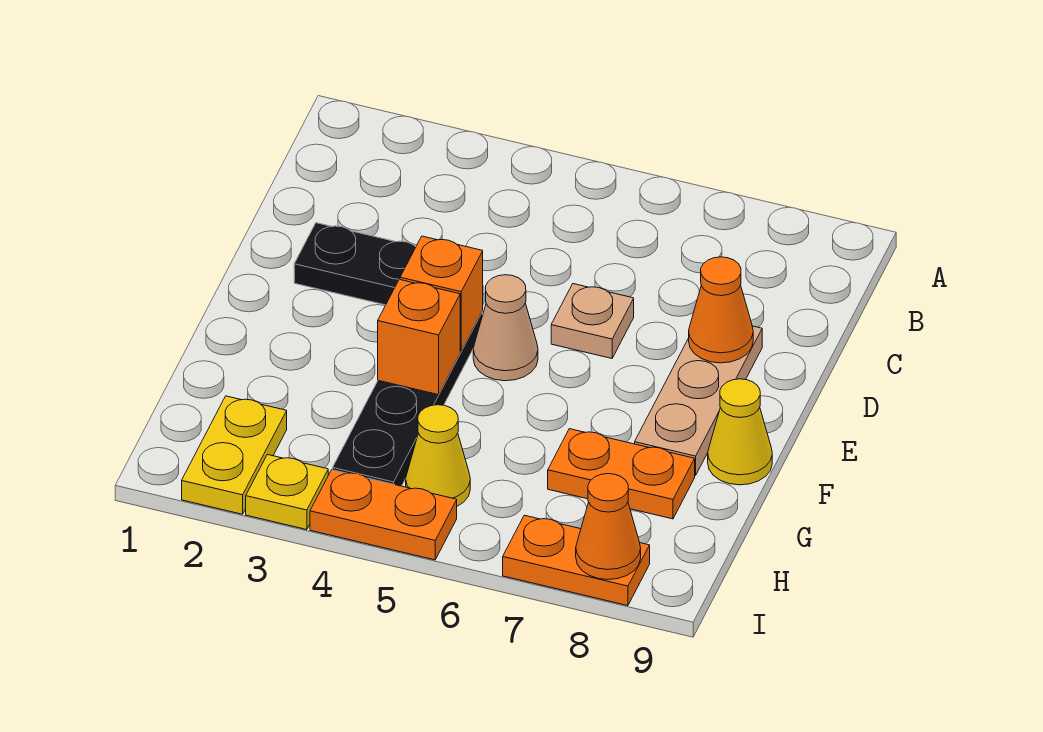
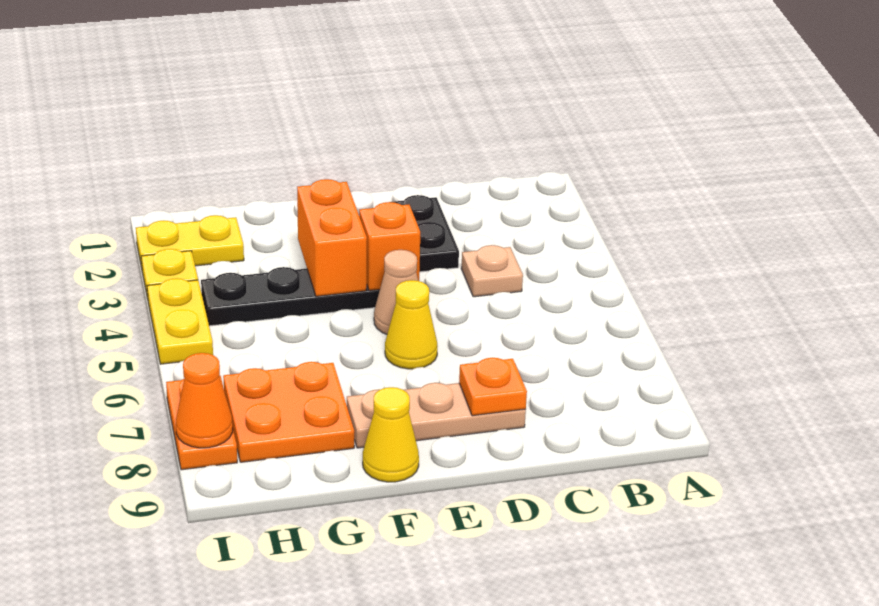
tan 1x1 plate [551,284,634,358] -> tan 1x1 plate moved to [461,245,523,297]
orange 1x1 cone [689,257,753,363] -> orange 1x1 plate [459,358,527,416]
orange 1x1 brick [378,279,460,395] -> orange 1x2 brick [297,179,367,296]
orange 1x2 plate [548,429,695,519] -> orange 2x2 plate [223,362,354,462]
yellow 1x1 cone [406,405,470,506] -> yellow 1x1 cone moved to [385,280,438,369]
orange 1x2 plate [310,470,457,560] -> yellow 1x2 plate [147,278,213,364]

